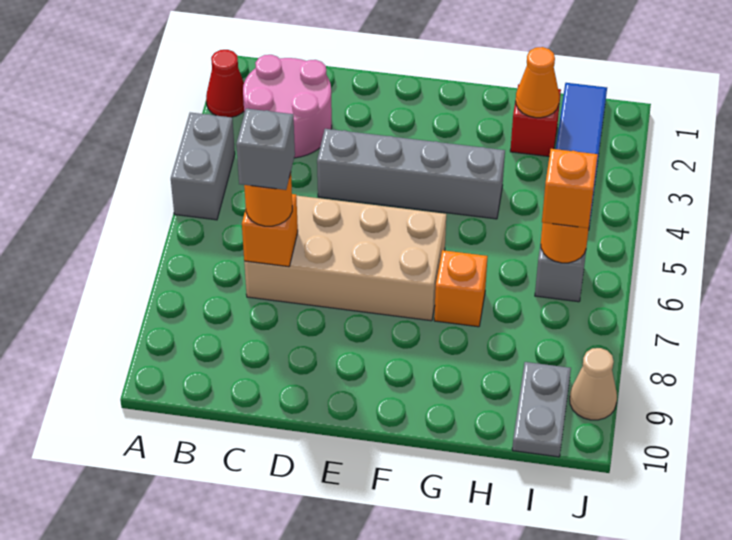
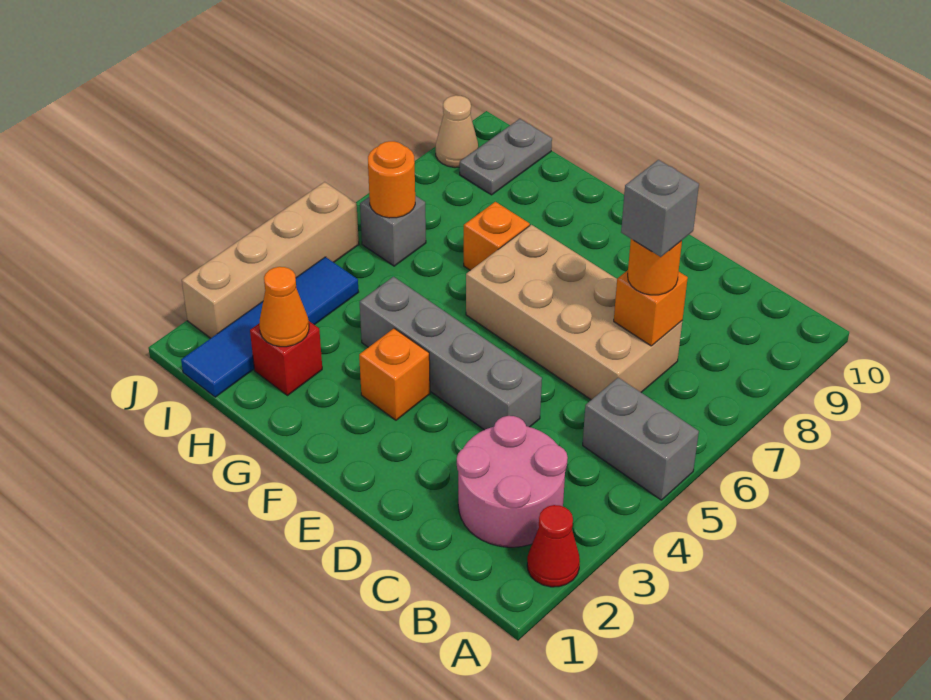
grey 1x2 brick [171,113,235,220] -> grey 1x2 brick turned to [583,378,699,500]
orange 1x1 brick [542,149,598,228] -> orange 1x1 brick moved to [359,328,430,420]
none -> tan 1x4 brick [182,182,359,338]

